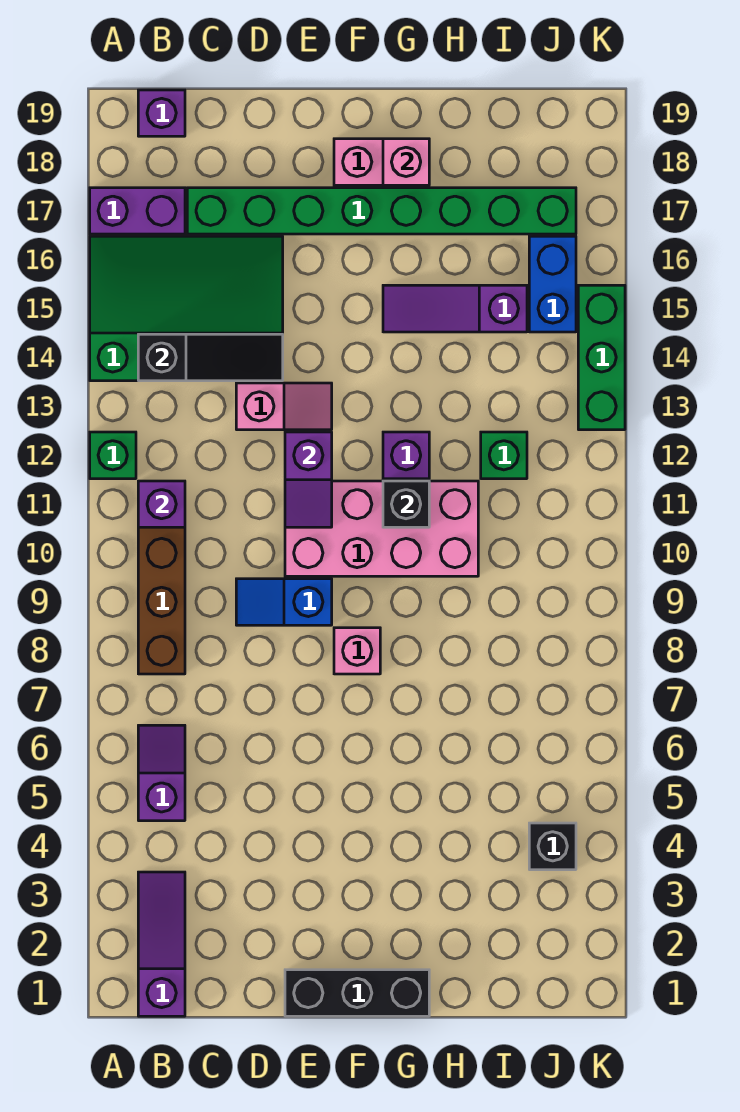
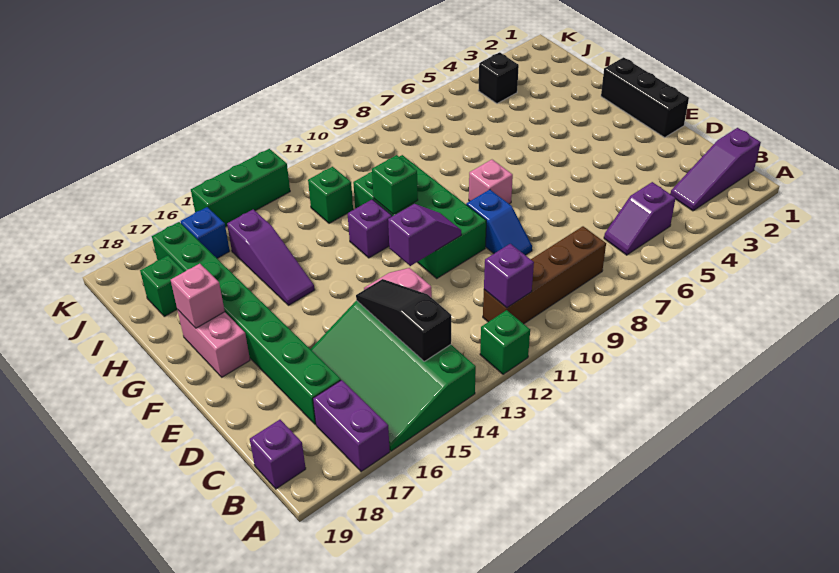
pink 2x4 brick [285,481,478,576] -> green 2x4 brick [353,155,486,278]
black 1x1 brick [383,481,429,527] -> green 1x1 brick [372,155,418,214]
none -> green 1x1 brick [140,255,185,316]
blue 1x2 brick [529,236,576,332] -> blue 1x1 brick [181,207,230,258]

